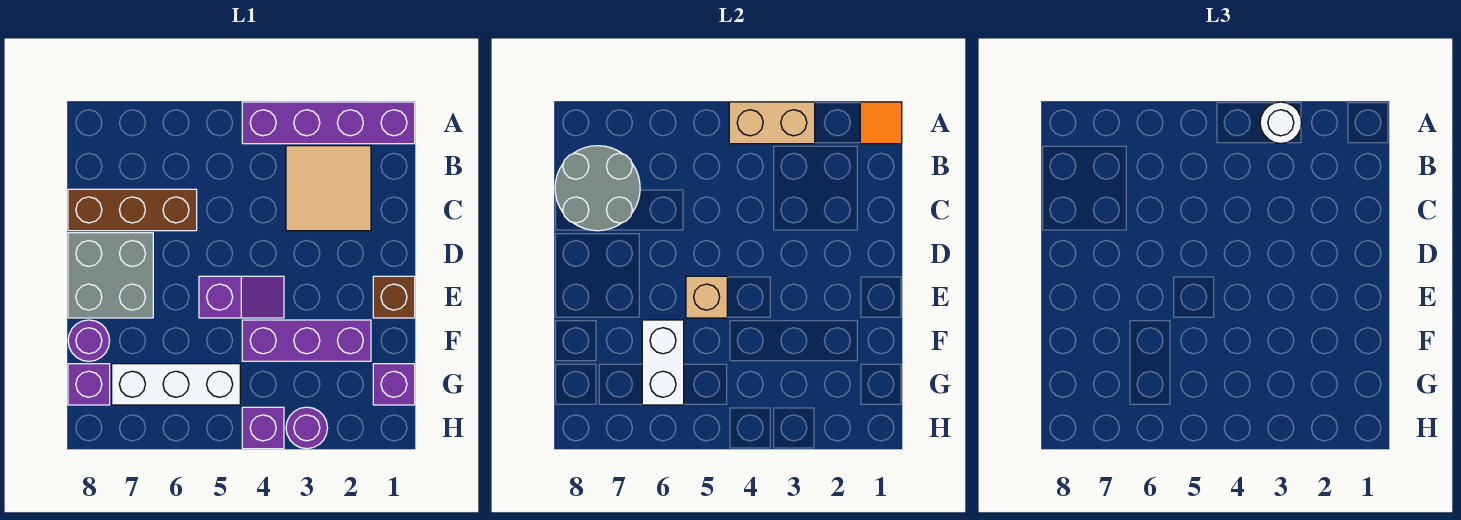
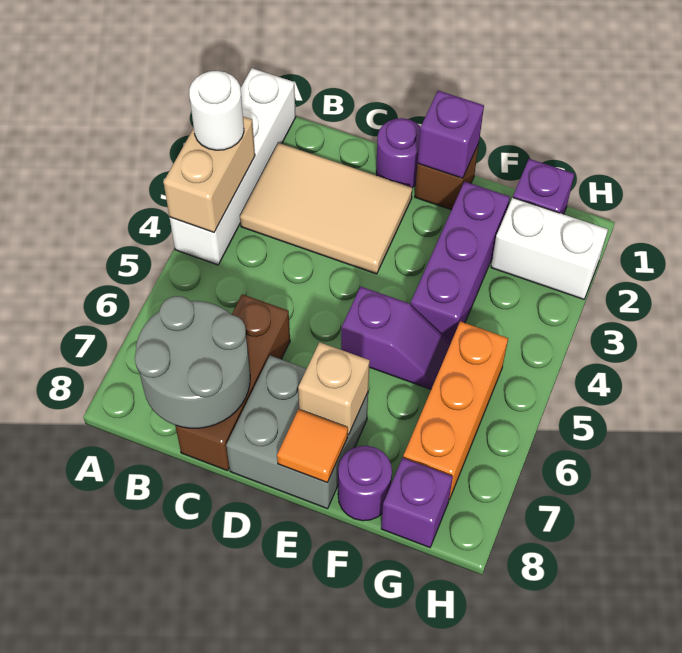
purple 1x4 brick [242,102,415,144] -> white 1x4 brick [170,68,296,265]
orange 1x1 tile [860,102,902,144] -> orange 1x1 tile moved to [277,410,348,482]
tan 2x2 tile [286,146,371,231] -> tan 2x3 tile [240,143,412,274]
purple 1x2 slope [199,276,284,318] -> purple 1x2 slope turned to [341,287,451,389]
tan 1x1 brick [686,276,727,318] -> tan 1x1 brick moved to [298,342,370,435]
white 1x2 brick [642,320,684,405] -> white 1x2 brick moved to [491,198,608,299]
white 1x3 brick [112,364,240,405] -> orange 1x3 brick [403,321,508,500]
purple 1x1 round brick [286,407,327,449] -> purple 1x1 round brick moved to [376,118,420,188]
purple 1x1 brick [242,407,284,449] -> purple 1x1 brick moved to [418,91,484,178]

